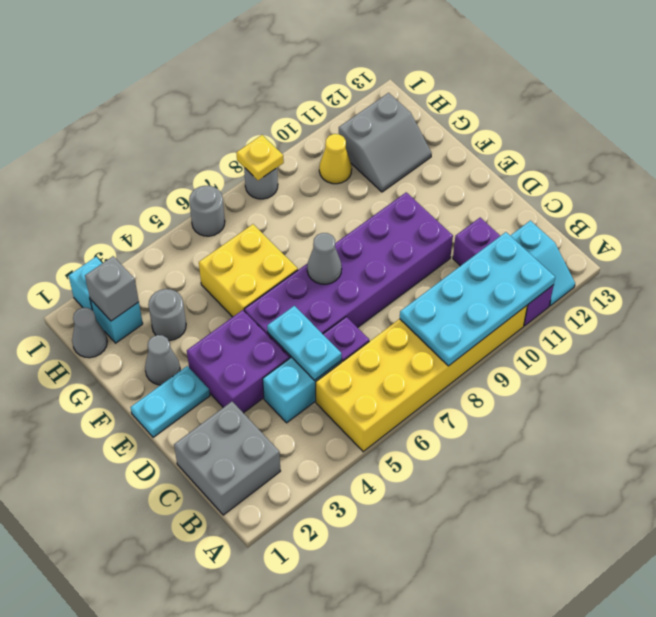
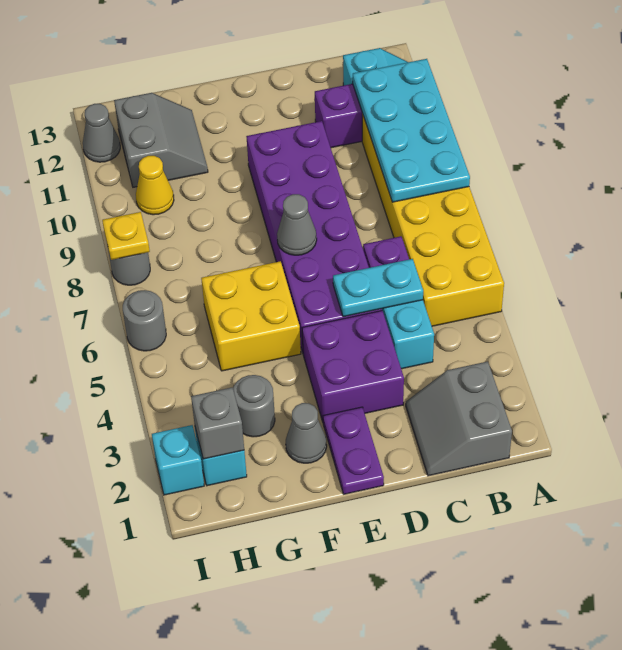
grey 2x2 brick [174,402,280,515] -> grey 2x2 slope [406,362,512,476]
cyan 1x2 plate [130,366,210,437] -> purple 1x2 plate [323,407,384,494]
grey 1x1 cone [72,308,107,358] -> grey 1x1 cone moved to [83,104,120,162]

